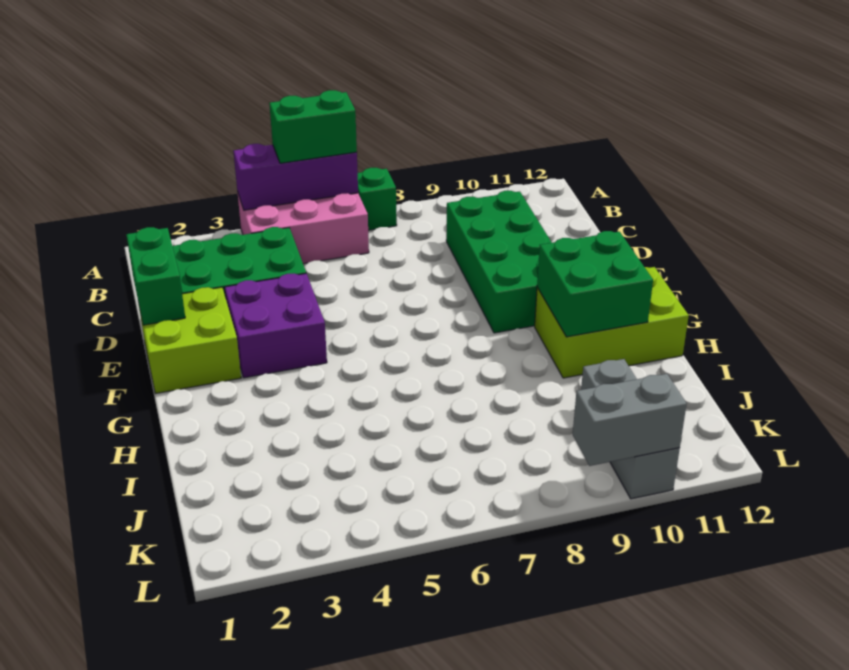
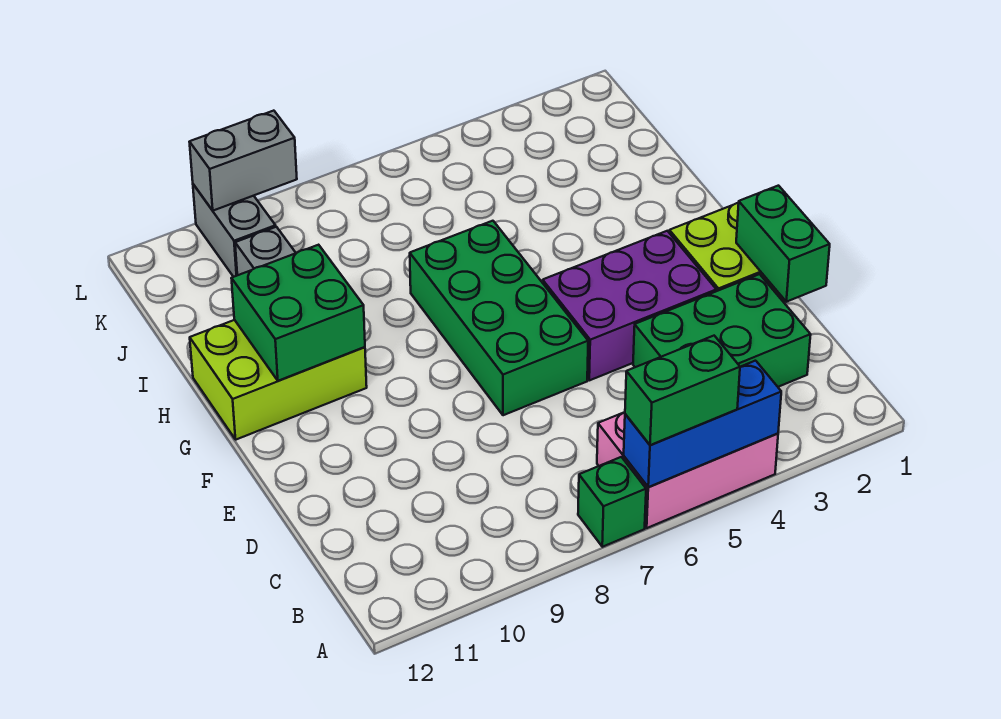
purple 1x3 brick [233,144,358,210] -> blue 1x3 brick [624,361,781,487]
green 2x4 brick [446,190,552,333] -> green 2x4 brick moved to [410,221,588,415]
purple 2x2 brick [225,273,327,378] -> purple 2x3 brick [543,231,716,380]

